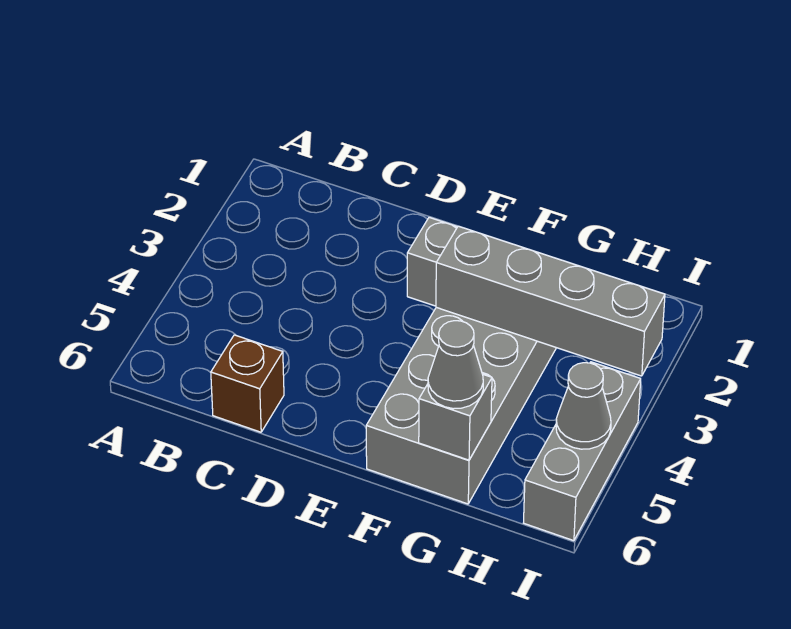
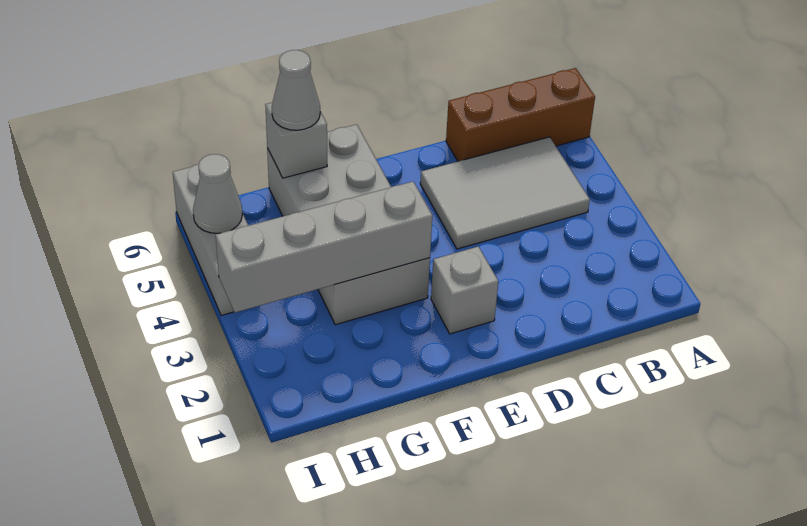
none -> grey 2x3 tile [420,137,590,249]
brown 1x1 brick [211,335,284,432] -> brown 1x3 brick [446,68,595,161]

